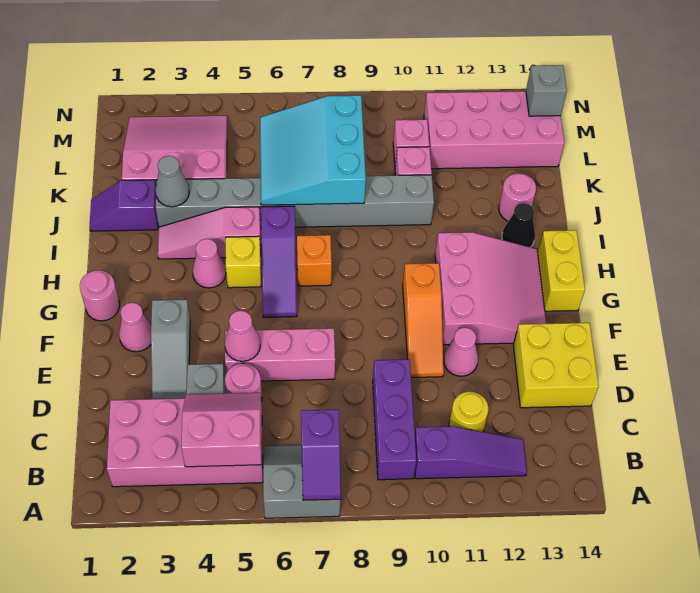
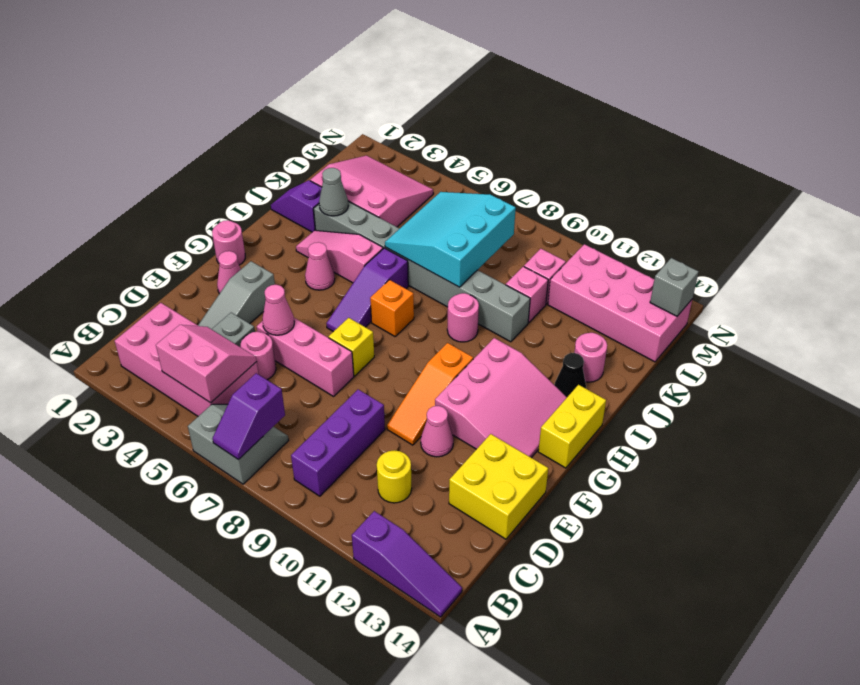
purple 1x3 slope [415,426,527,479] -> purple 1x3 slope moved to [352,511,462,617]
yellow 1x1 brick [226,236,261,288] -> yellow 1x1 brick moved to [329,318,374,376]
none -> pink 1x1 round brick [447,293,479,342]

